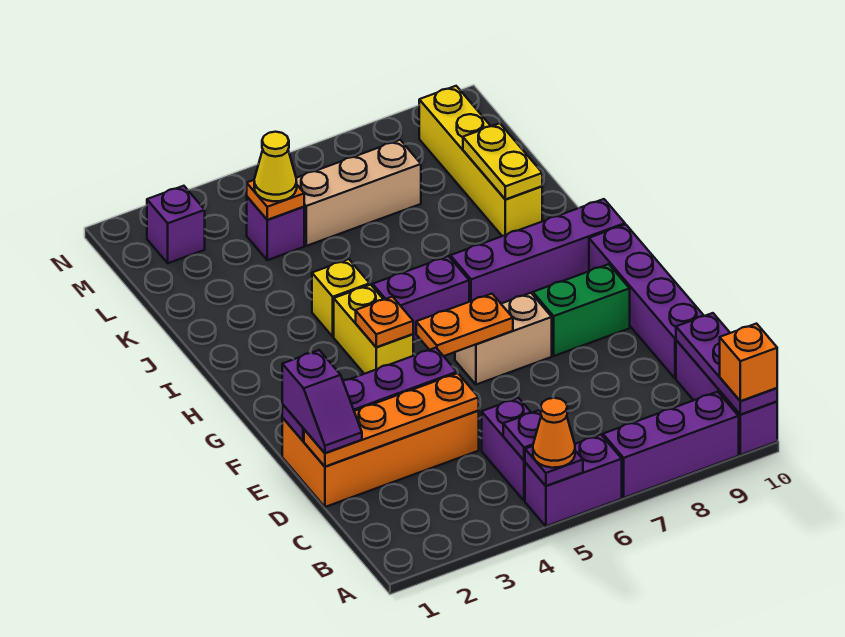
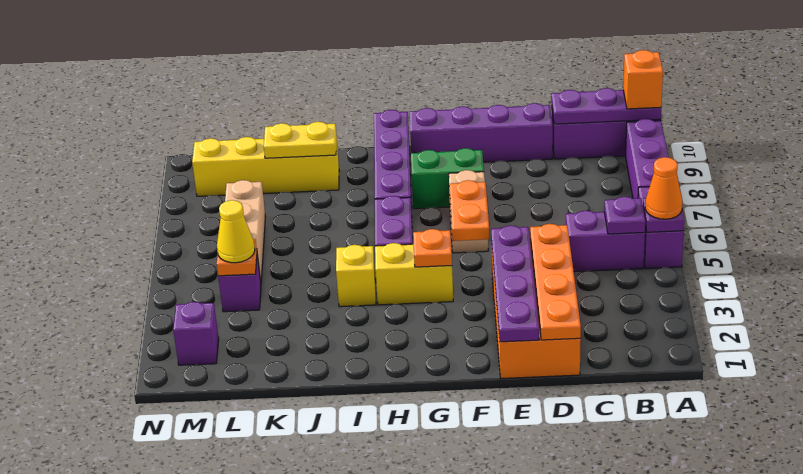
purple 1x2 slope [282,350,362,453] -> none
green 1x2 brick [533,264,630,356] -> green 1x2 brick turned to [411,148,484,209]

